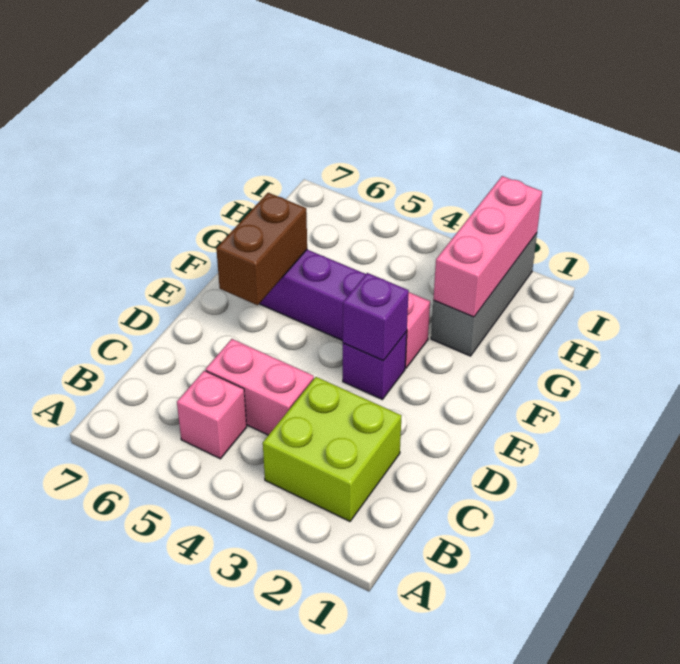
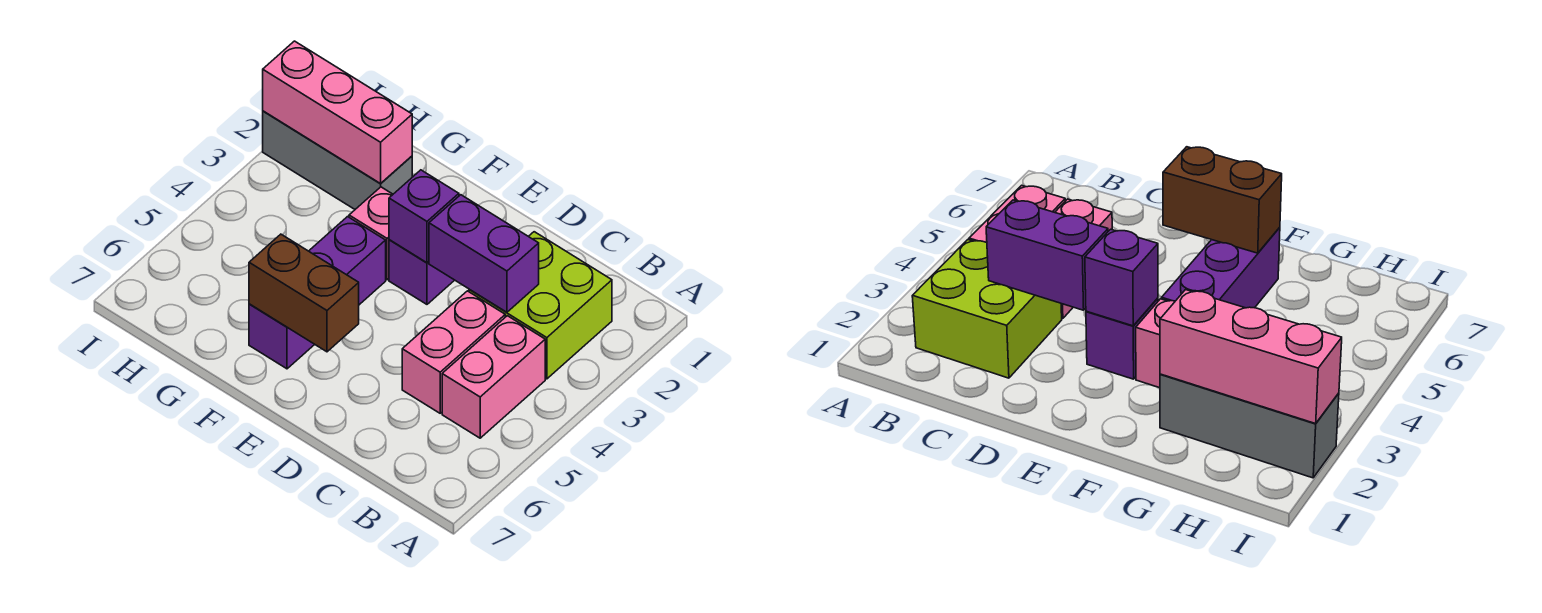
pink 1x1 brick [177,371,247,459] -> pink 1x2 brick [442,316,545,438]
none -> purple 1x2 brick [429,195,539,312]

